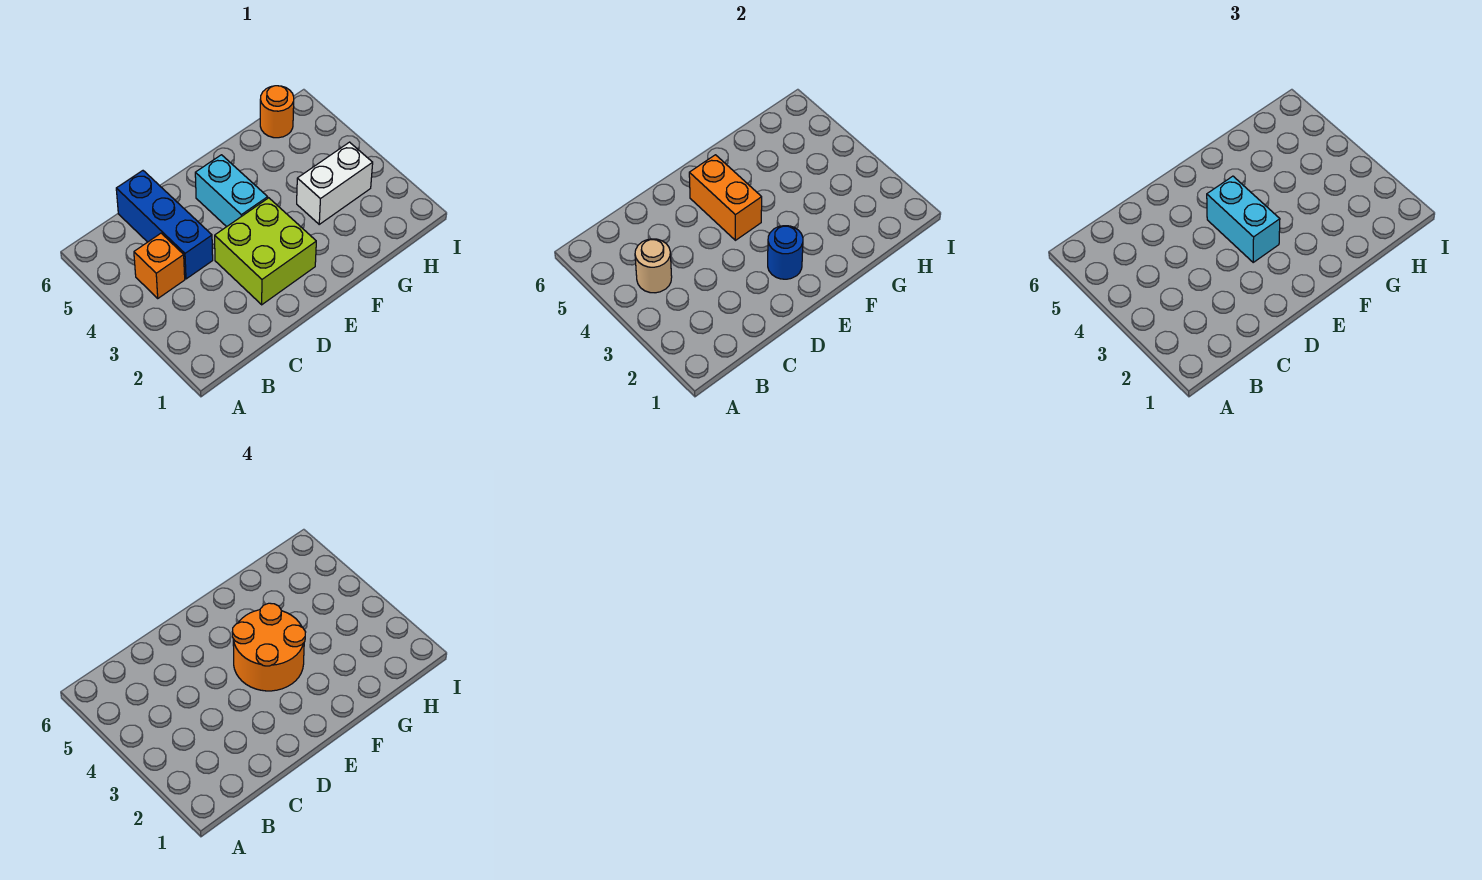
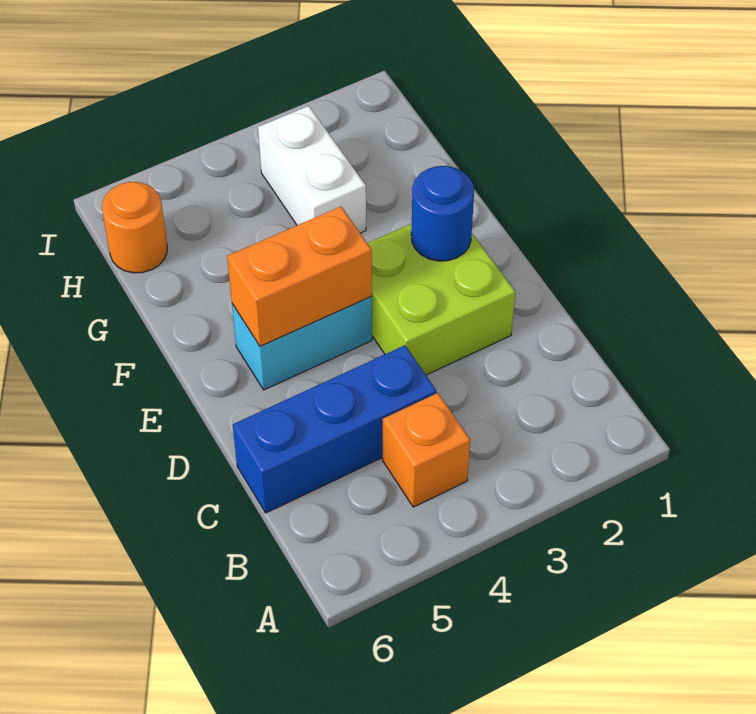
tan 1x1 round brick [635,239,672,293] -> none
cyan 1x2 brick [1207,176,1280,262] -> none
orange 2x2 round brick [232,603,305,691] -> none

